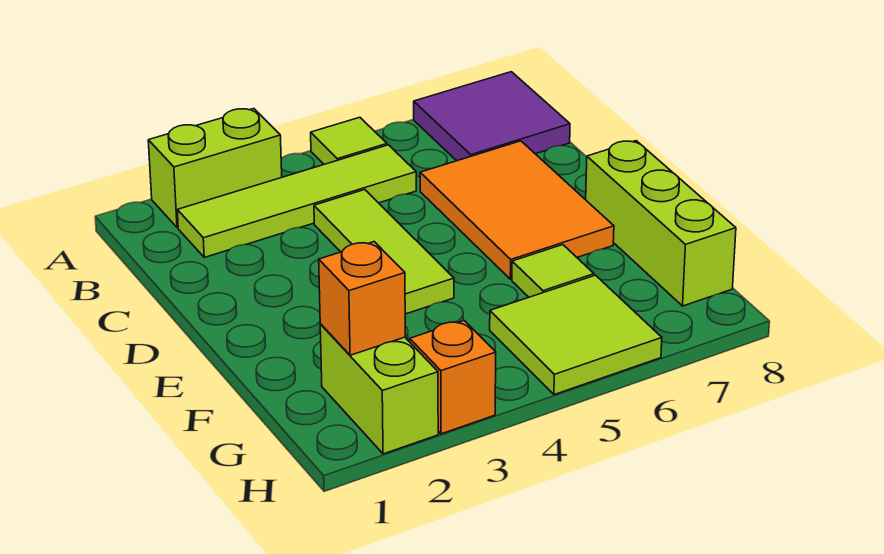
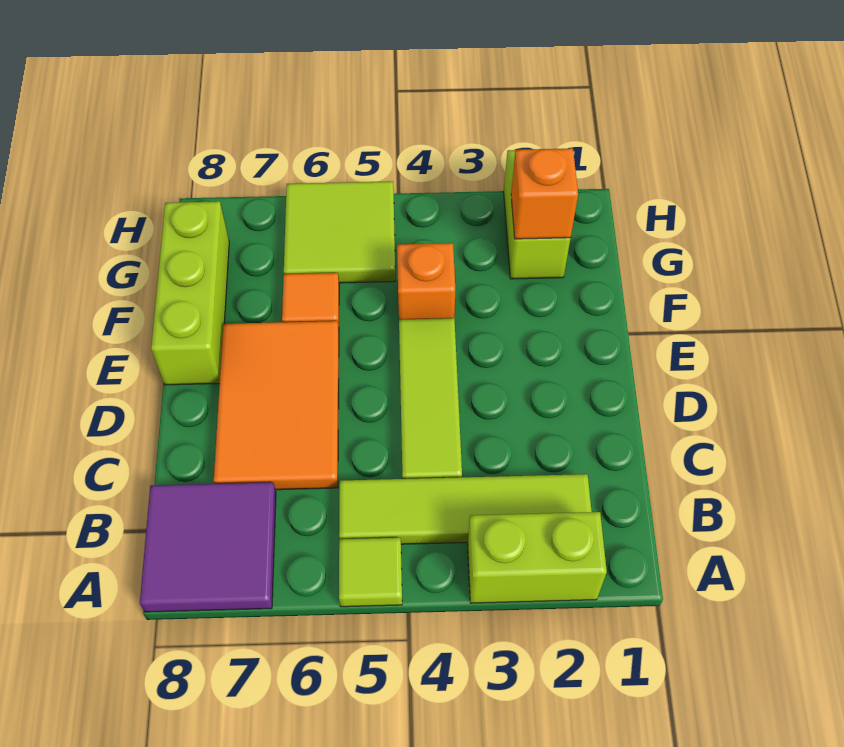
lime 1x1 tile [512,245,594,297] -> orange 1x1 tile [282,273,339,328]
orange 1x1 brick [410,320,496,434] -> orange 1x1 brick moved to [397,243,455,320]

